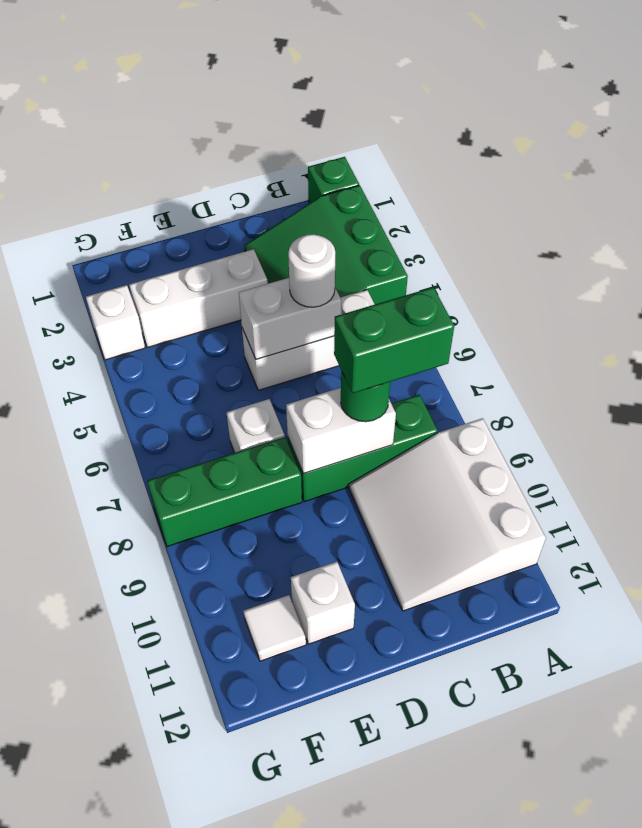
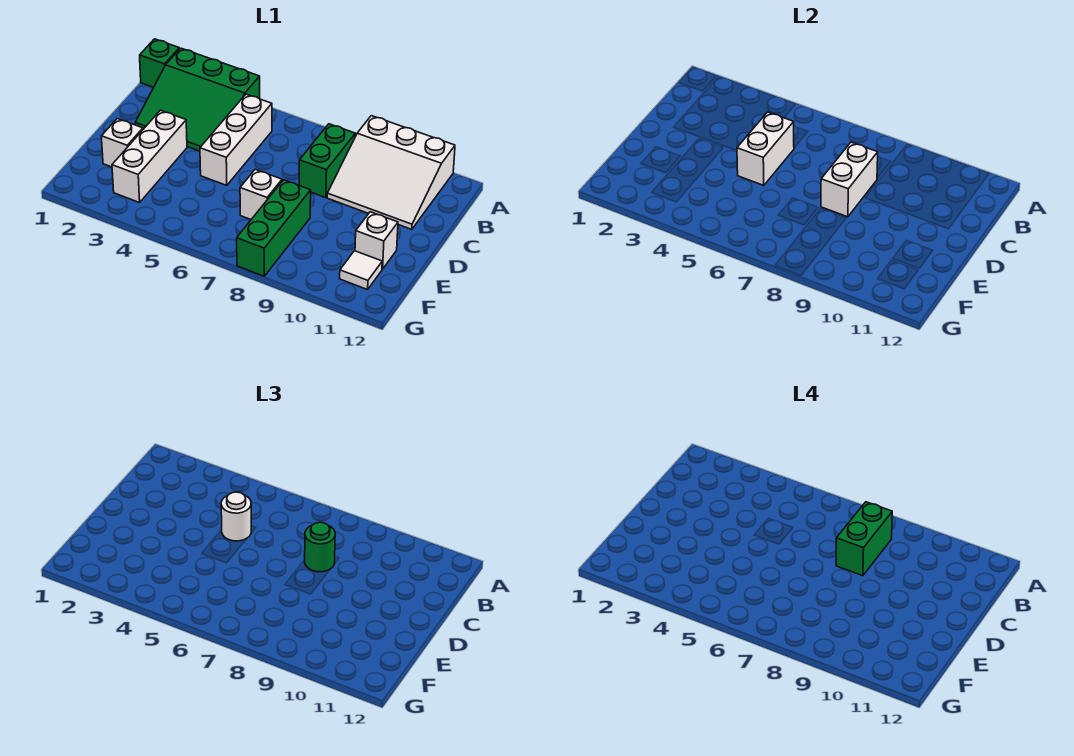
green 1x3 brick [288,395,438,502] -> green 1x2 brick [299,124,355,198]
white 1x1 brick [86,285,145,360] -> white 1x1 brick moved to [101,119,143,167]

